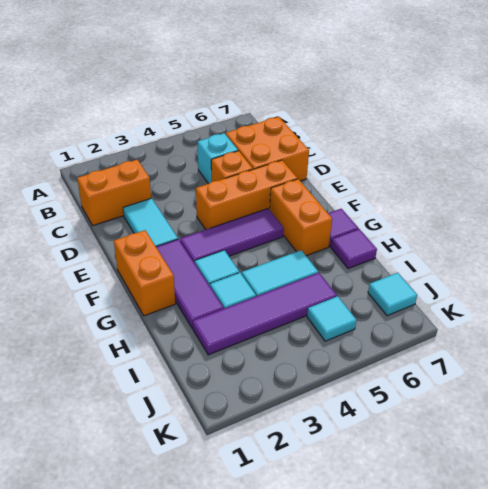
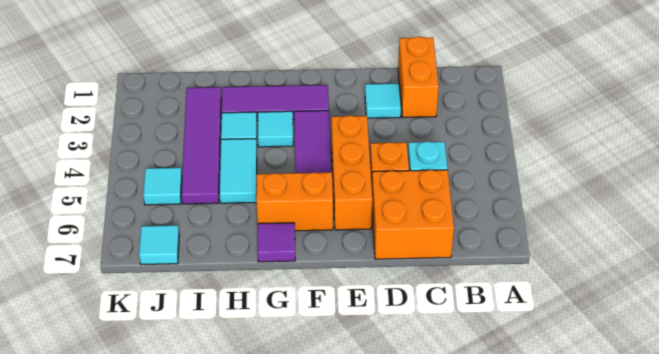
cyan 1x2 tile [123,198,178,247] -> cyan 1x1 tile [365,84,401,118]
orange 1x2 brick [114,230,175,316] -> none
purple 1x1 tile [331,229,377,269] -> none

